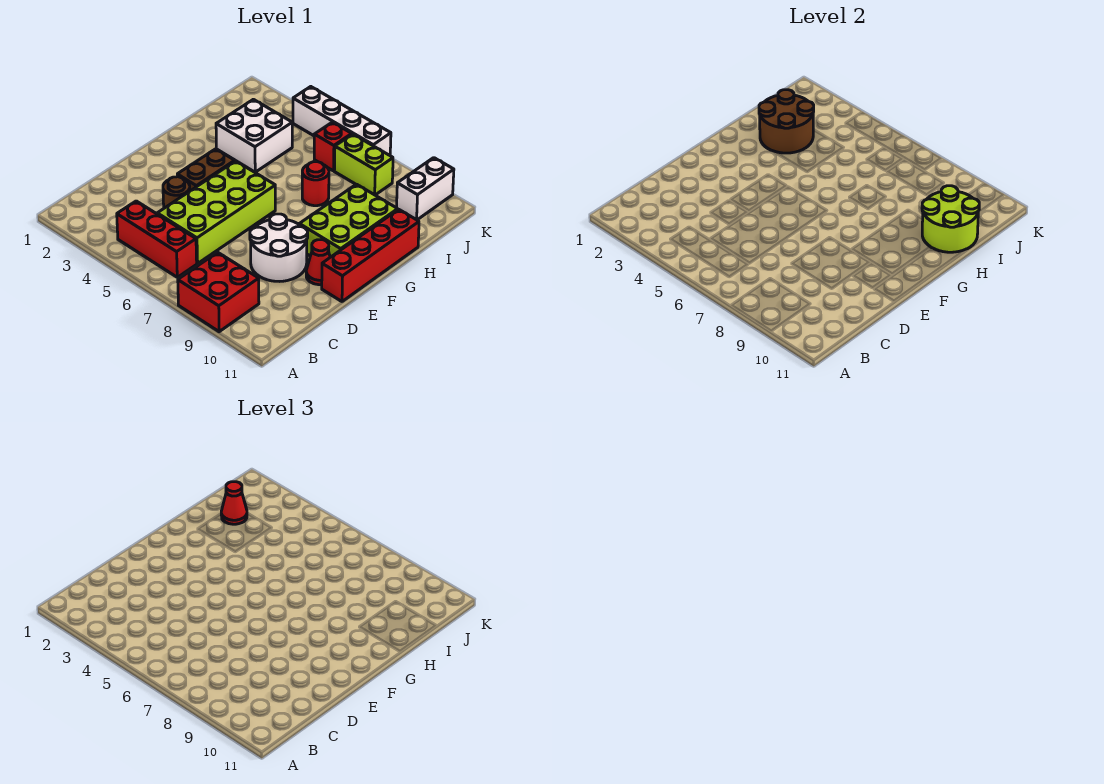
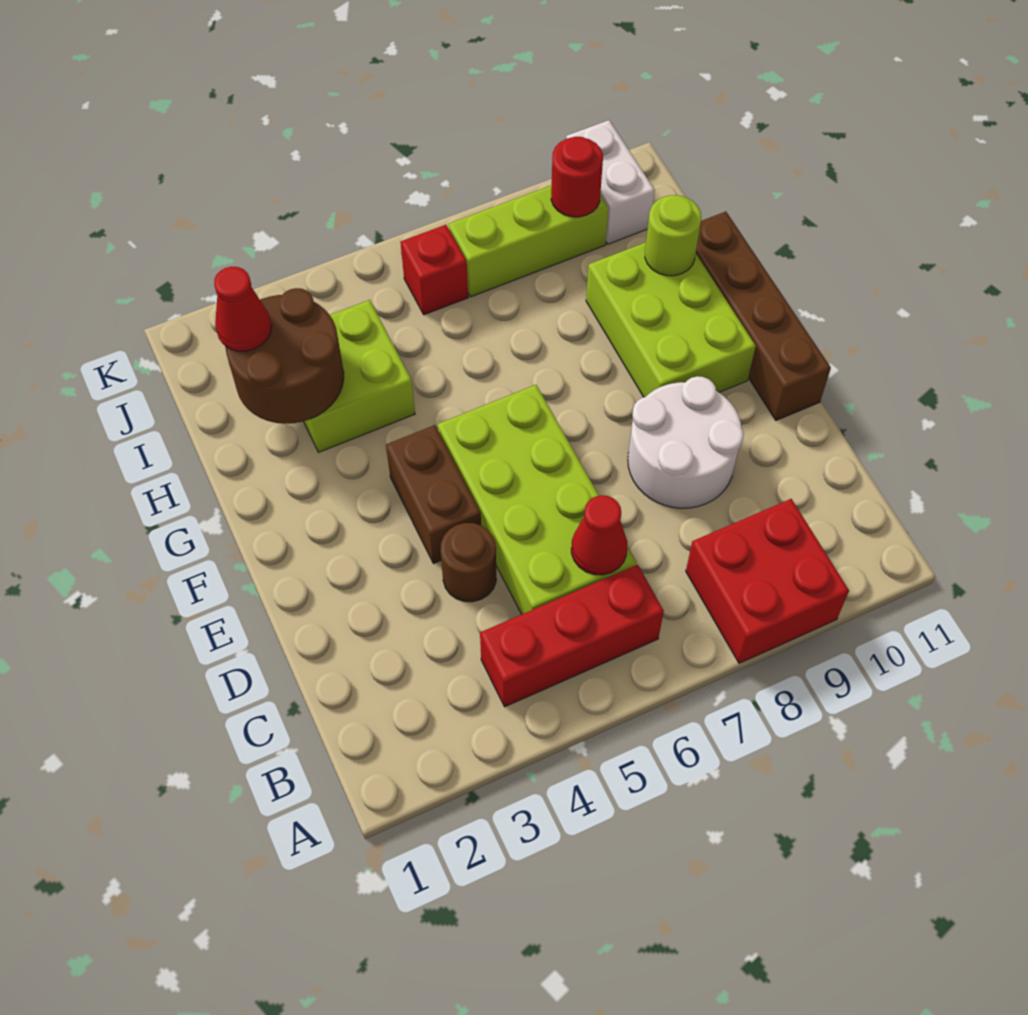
red 1x1 cone [306,240,330,285] -> red 1x1 cone moved to [571,495,627,575]
red 1x4 brick [322,209,419,301] -> brown 1x4 brick [696,212,831,420]
white 2x2 brick [216,99,292,172] -> lime 2x2 brick [304,300,415,452]
red 1x1 round brick [302,162,329,206] -> red 1x1 round brick moved to [551,137,603,217]
lime 2x2 round brick [922,186,979,252] -> lime 1x1 round brick [645,195,701,276]
lime 1x2 brick [334,134,393,195] -> lime 1x3 brick [448,185,609,297]
white 1x4 brick [293,87,391,155] -> none

